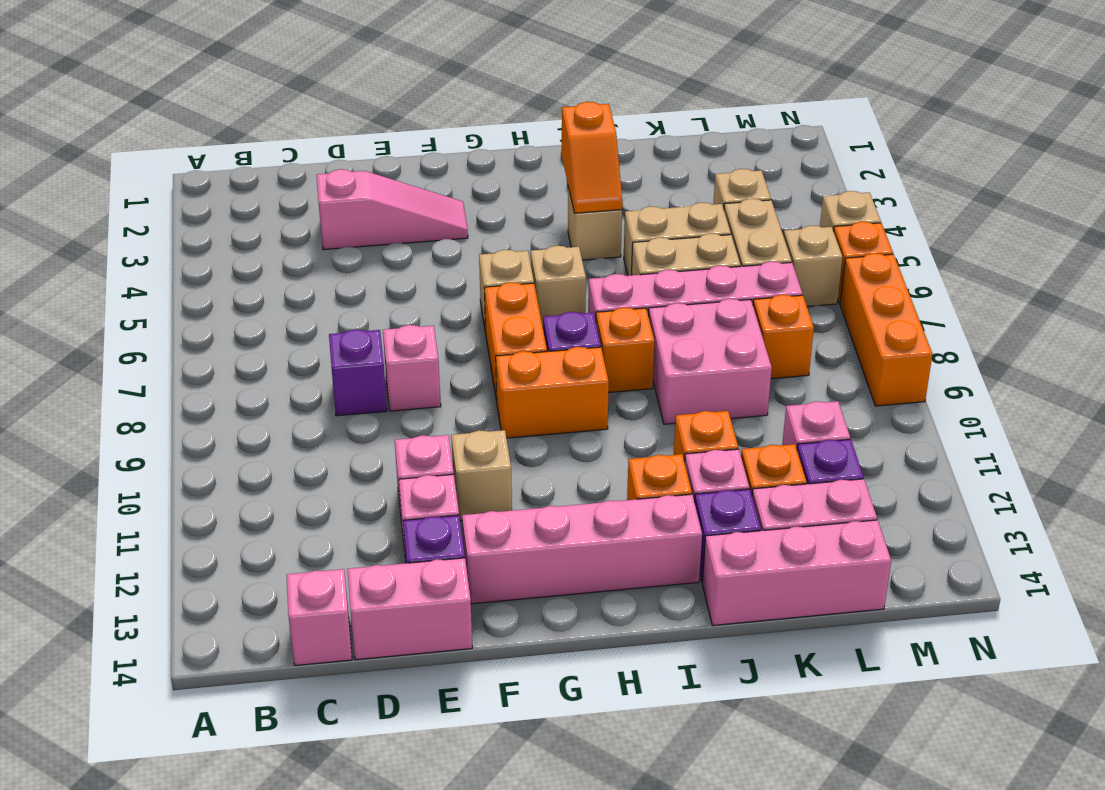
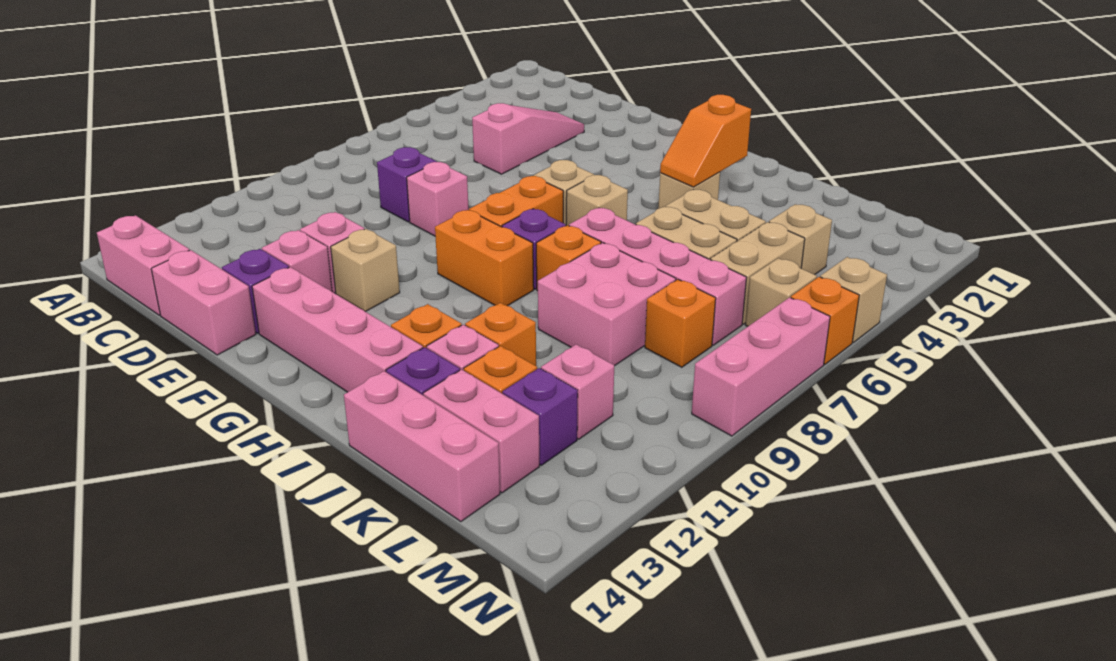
pink 1x1 brick [286,569,352,665] -> pink 1x2 brick [97,215,189,315]
pink 1x3 slope [316,169,468,250] -> pink 1x3 slope turned to [472,103,584,174]
orange 1x3 brick [840,253,932,406] -> pink 1x3 brick [692,297,830,436]

